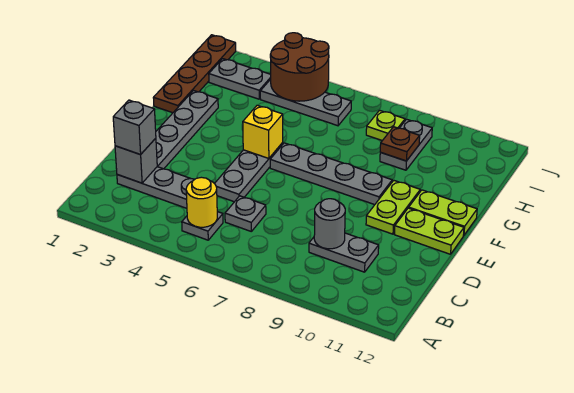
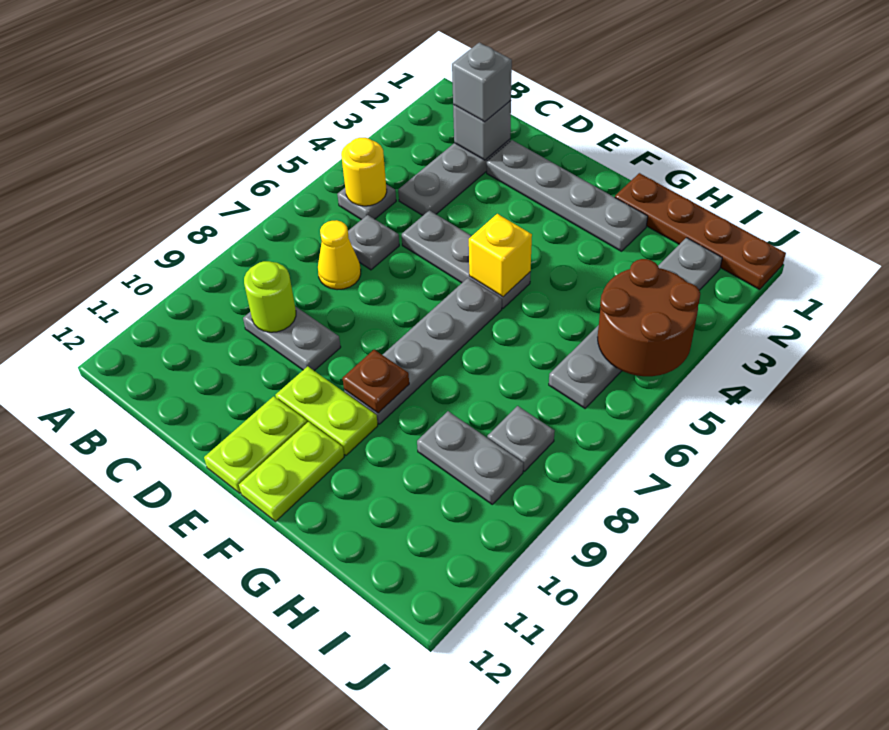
none -> yellow 1x1 cone [318,220,361,290]
grey 1x2 plate [309,233,379,272] -> grey 1x2 plate turned to [243,306,341,371]
grey 1x1 round brick [314,199,345,249] -> lime 1x1 round brick [244,261,296,332]
brown 1x1 plate [380,127,420,161] -> brown 1x1 plate moved to [342,350,409,413]
lime 1x1 plate [366,110,405,141] -> grey 1x1 plate [487,406,555,471]

